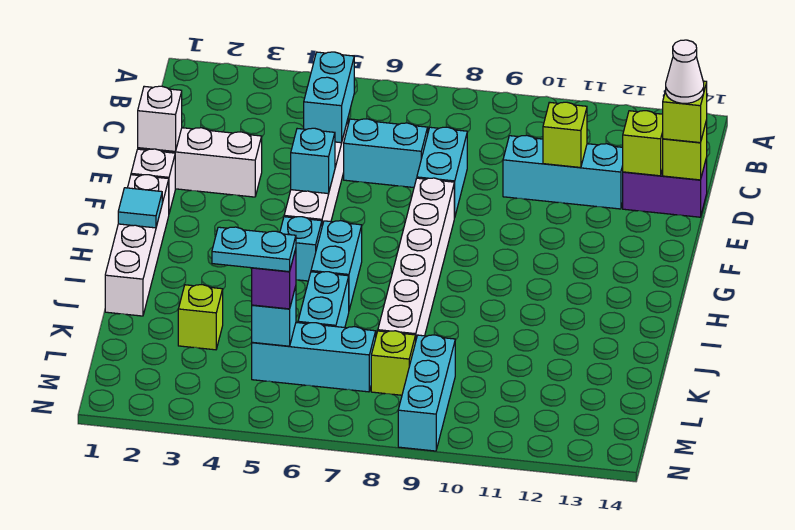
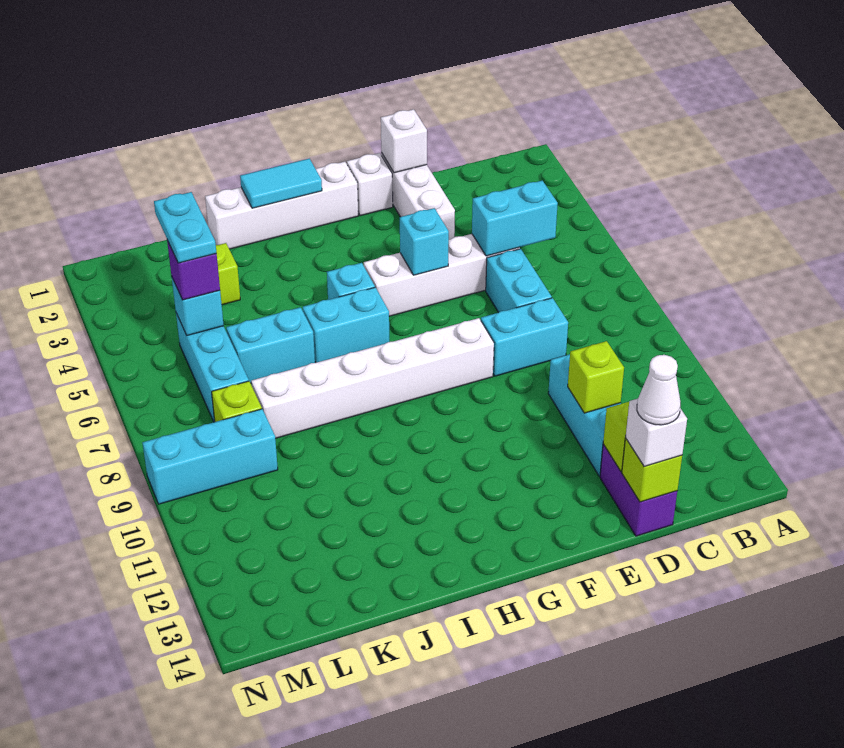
lime 1x1 brick [663,81,707,143] -> white 1x1 brick [626,399,687,467]
cyan 1x1 tile [118,188,162,228] -> cyan 1x2 tile [240,159,322,208]

